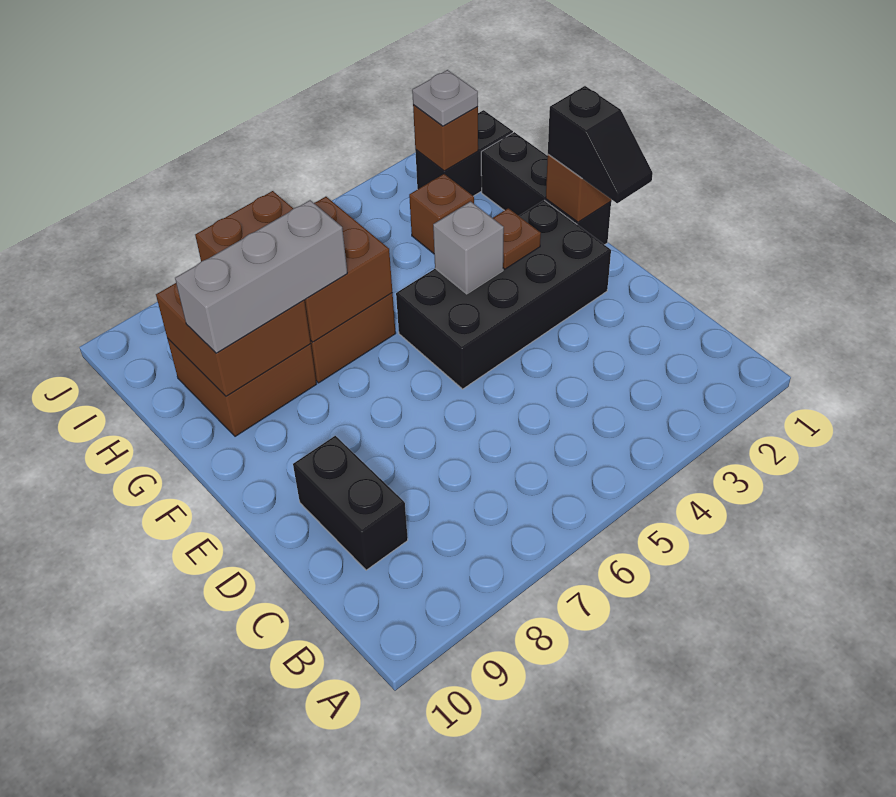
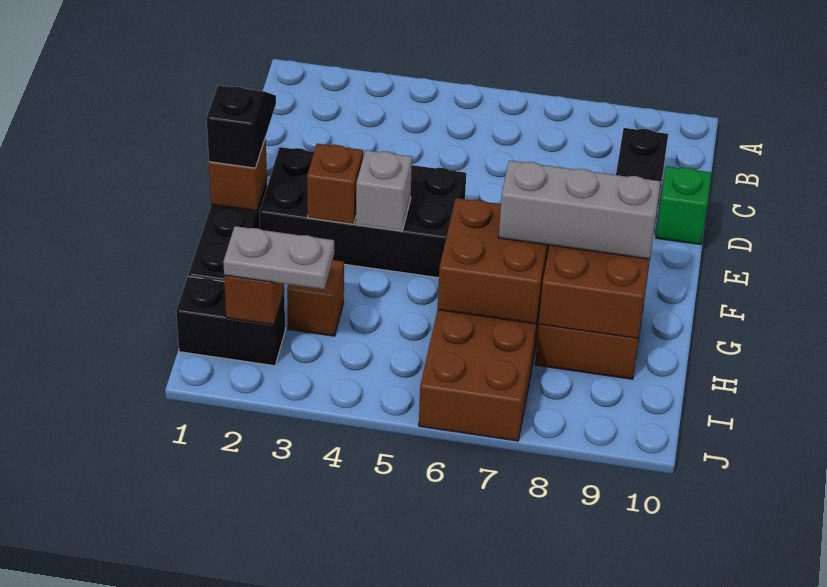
none -> green 1x1 brick [656,166,712,244]
brown 1x1 plate [493,208,541,269] -> brown 1x1 brick [307,144,363,224]
grey 1x1 plate [412,70,478,126] -> grey 1x2 plate [223,226,334,289]

